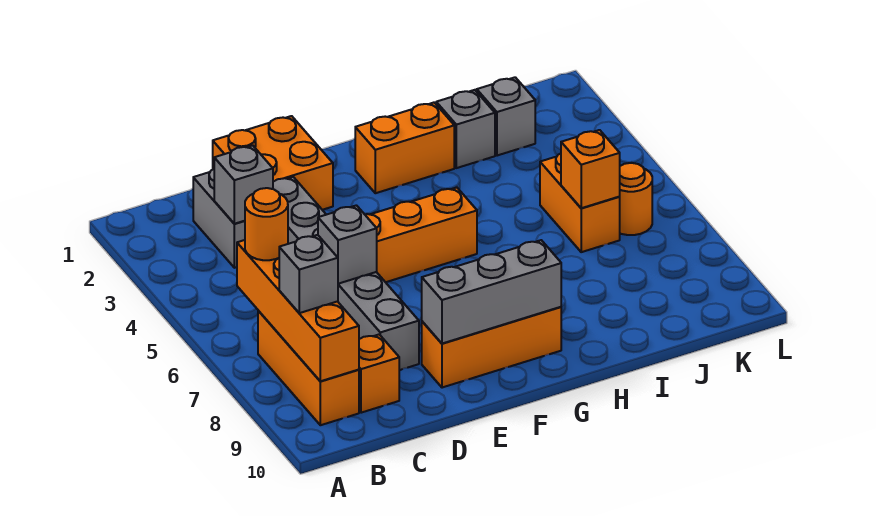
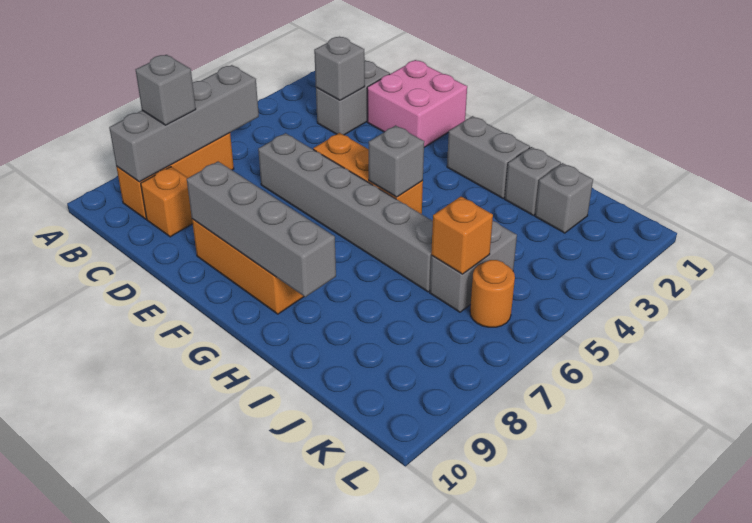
orange 1x4 brick [237,240,359,381] -> grey 1x4 brick [109,65,259,182]
orange 1x1 round brick [245,188,288,260] -> none
orange 2x2 brick [213,116,333,210] -> pink 2x2 brick [367,60,467,147]
grey 1x6 brick [273,177,419,370] -> grey 1x6 brick turned to [258,133,433,292]
grey 1x1 brick [318,205,377,284] -> grey 1x1 brick moved to [369,125,424,197]
grey 1x3 brick [422,240,561,344] -> grey 1x4 brick [187,162,336,297]
orange 1x2 brick [355,103,454,193] -> grey 1x2 brick [447,116,530,198]
orange 1x2 brick [540,154,620,252] -> grey 1x2 brick [430,221,517,312]

